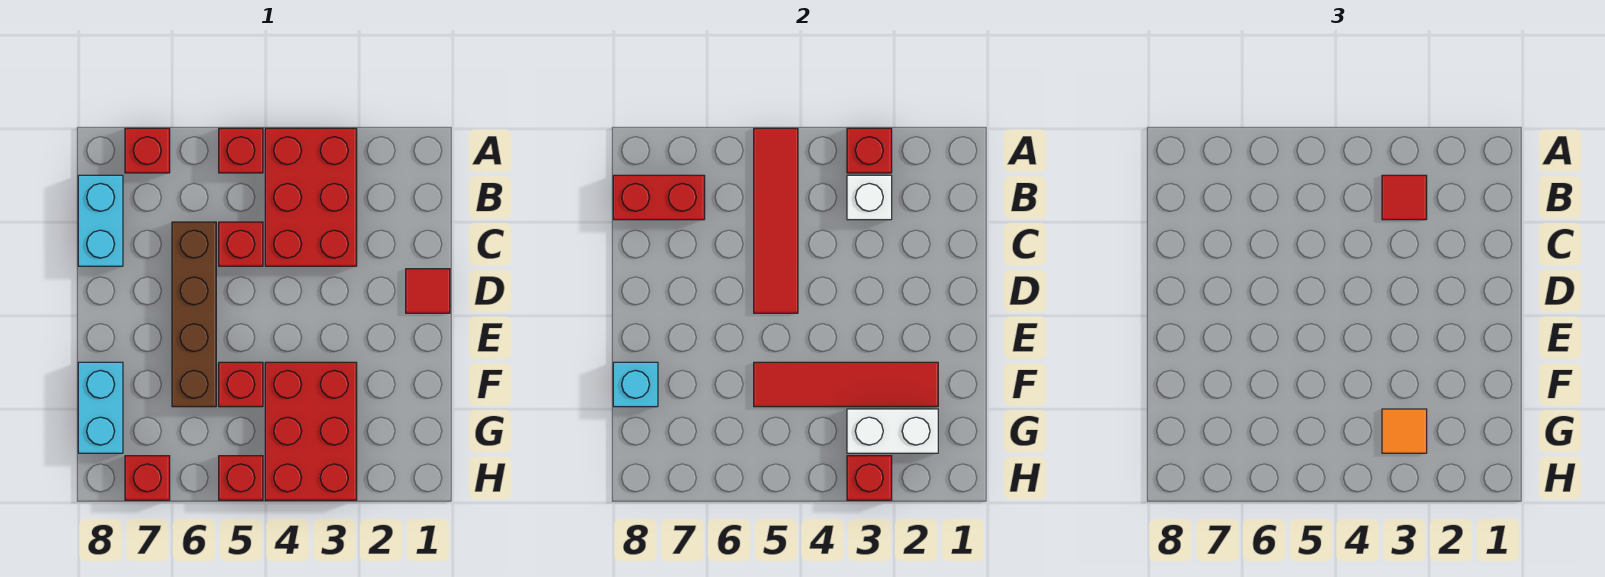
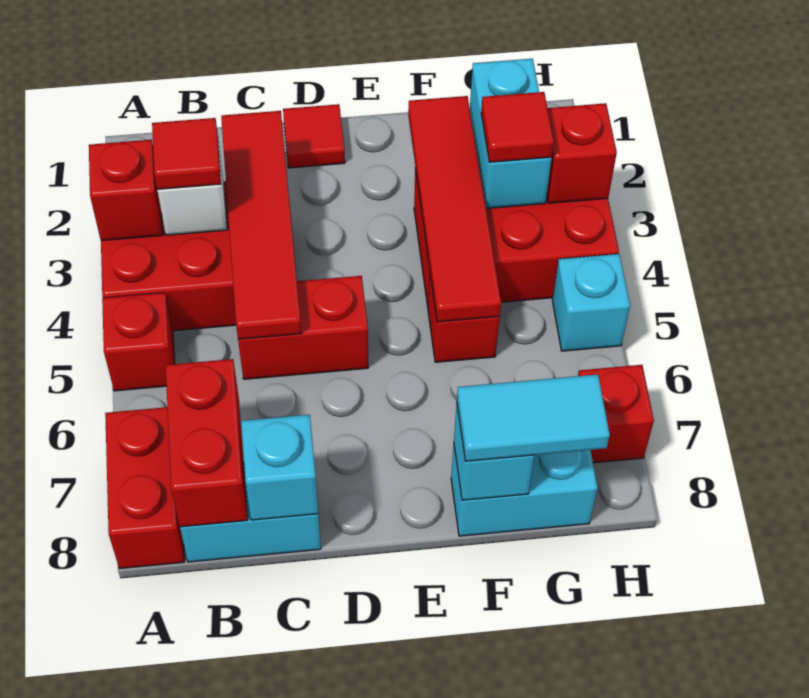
red 1x4 tile [754,128,798,313] -> red 1x4 tile turned to [221,111,301,339]
red 1x1 brick [125,128,170,173] -> red 1x2 brick [105,407,185,569]
red 1x1 brick [219,222,263,266] -> red 1x2 brick [238,276,368,379]
brown 1x4 brick [172,222,216,407] -> none
none -> cyan 1x1 brick [241,415,318,520]
none -> cyan 1x2 tile [457,374,610,461]
white 1x2 brick [847,409,938,453] -> cyan 1x2 brick [470,59,552,209]
orange 1x1 tile [1382,409,1427,453] -> red 1x1 tile [481,92,554,162]
red 1x1 brick [219,456,263,500] -> cyan 1x1 brick [552,254,630,351]

